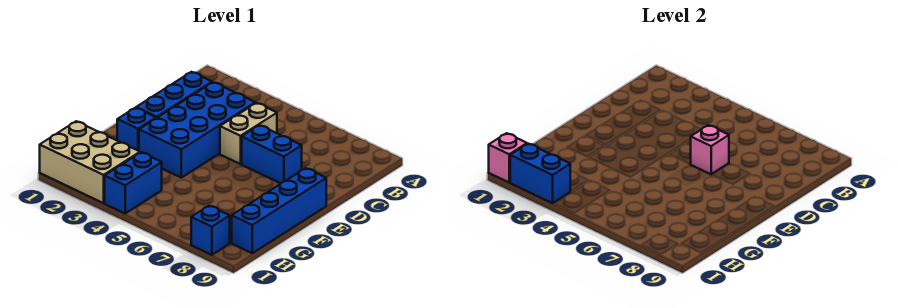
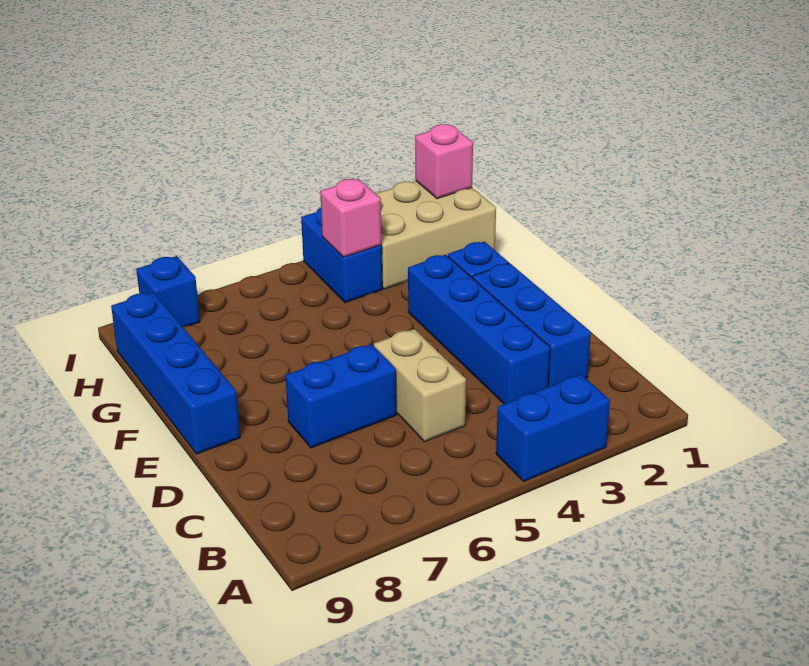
blue 2x4 brick [139,82,255,178] -> blue 1x4 brick [408,255,550,404]
pink 1x1 brick [691,125,729,174] -> pink 1x1 brick moved to [320,179,381,257]
blue 1x2 brick [510,144,570,203] -> blue 1x2 brick moved to [496,374,610,481]

